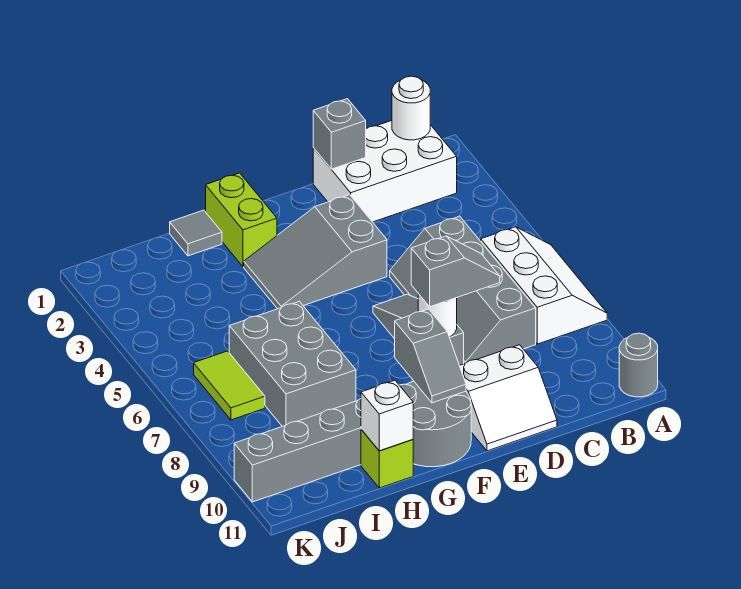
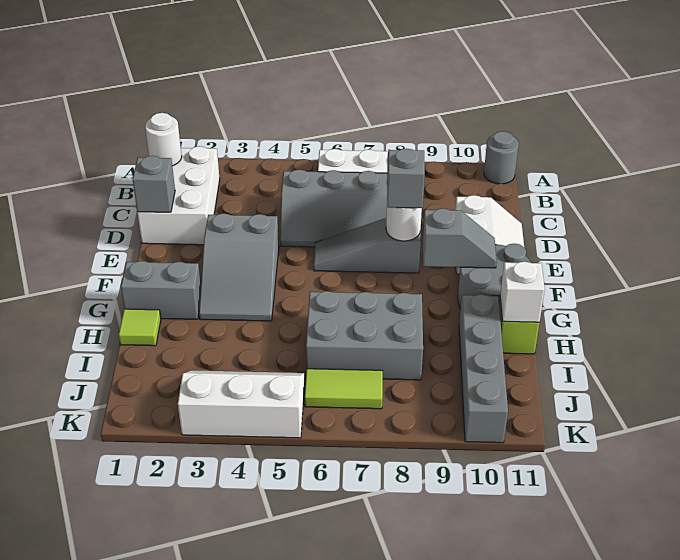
lime 1x2 brick [206,173,277,267] -> grey 1x2 brick [121,261,201,319]
grey 1x1 tile [170,210,222,256] -> lime 1x1 tile [119,309,161,346]
none -> white 2x3 slope [178,370,305,438]

